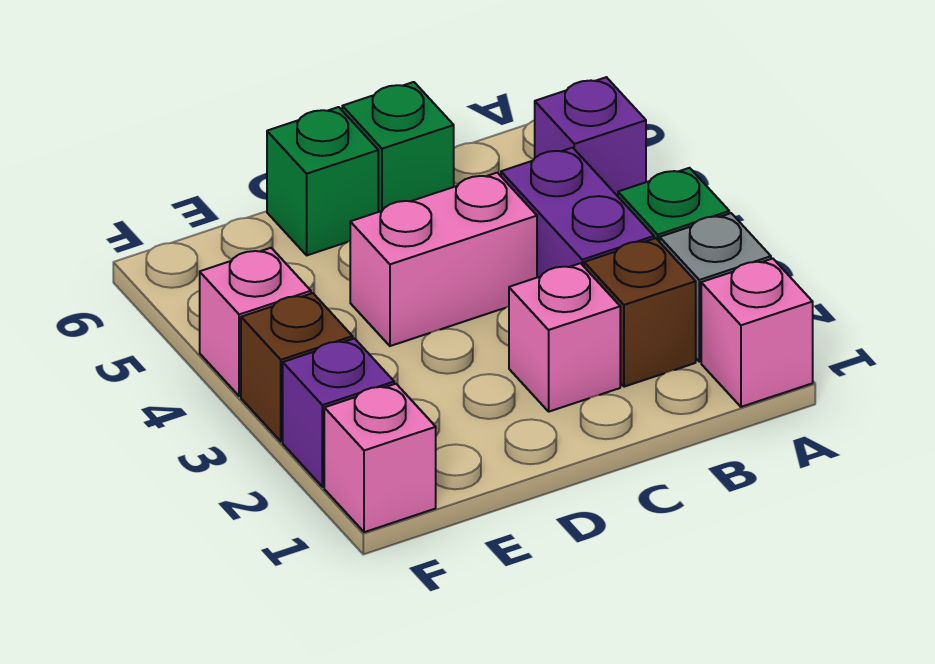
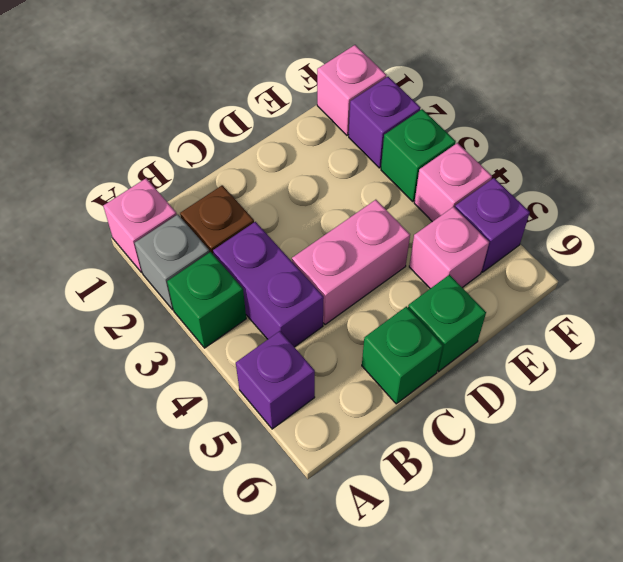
pink 1x1 brick [509,263,620,412] -> pink 1x1 brick moved to [409,207,489,289]
brown 1x1 brick [241,293,353,441] -> green 1x1 brick [381,109,456,201]
none -> purple 1x1 brick [455,178,530,272]

